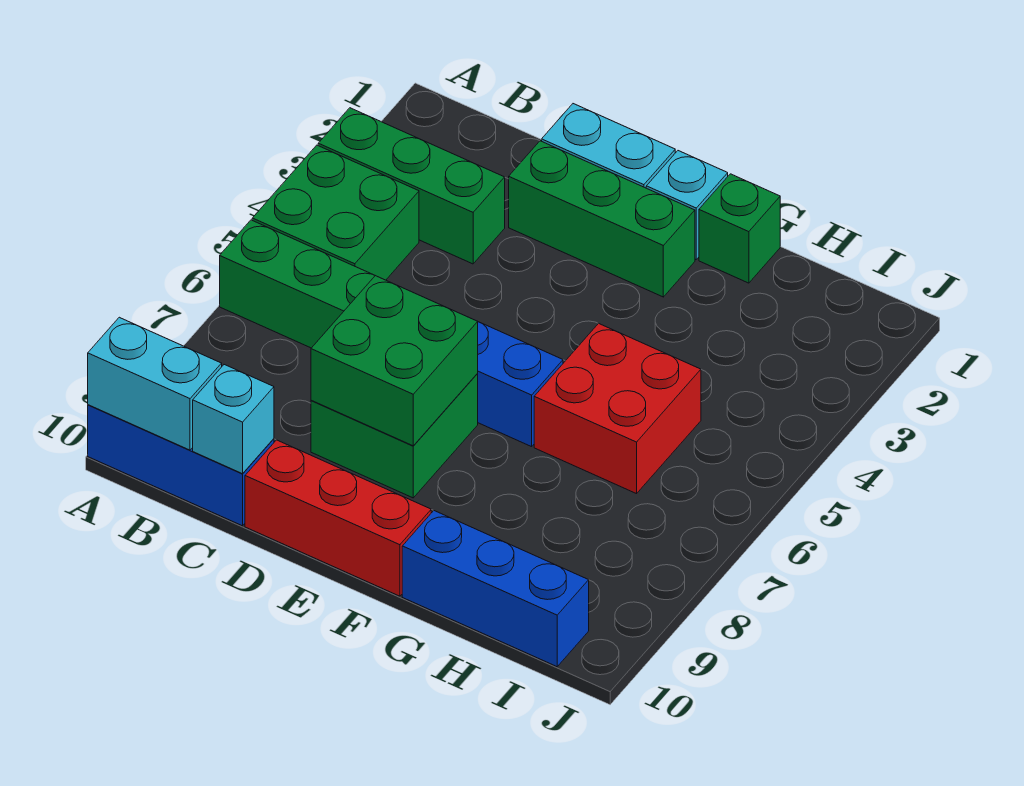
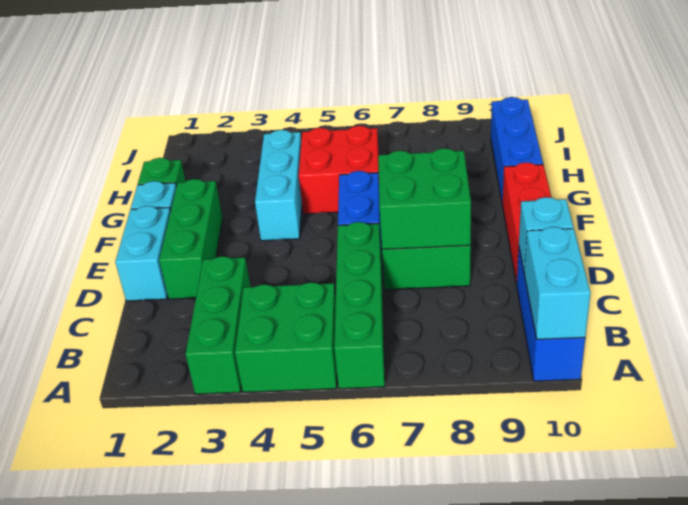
none -> cyan 1x3 brick [255,130,302,241]

